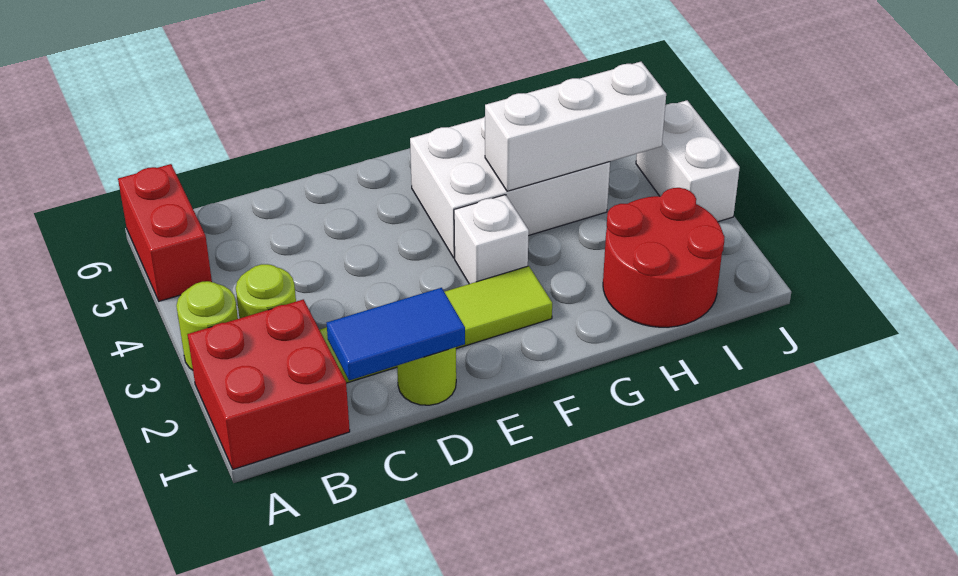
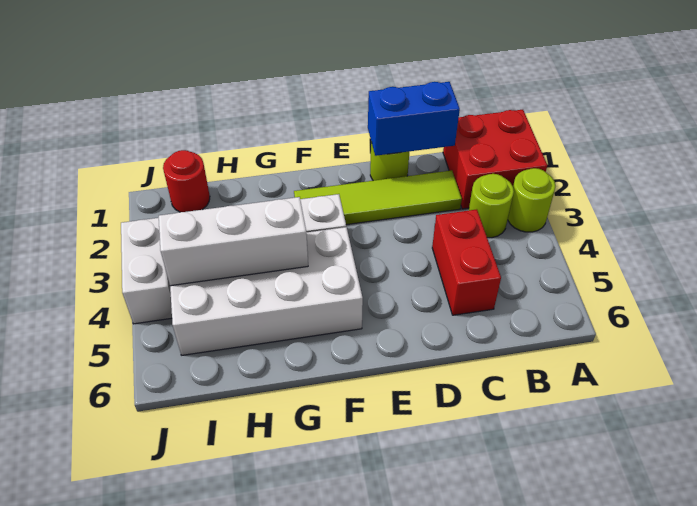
red 1x2 brick [118,164,212,301] -> red 1x2 brick moved to [432,209,501,315]
blue 1x2 tile [327,288,465,380] -> blue 1x2 brick [368,82,460,156]
white 2x3 brick [410,117,610,258] -> white 2x4 brick [170,227,363,355]
red 2x2 round brick [603,188,725,327] -> red 1x1 round brick [163,150,210,212]

